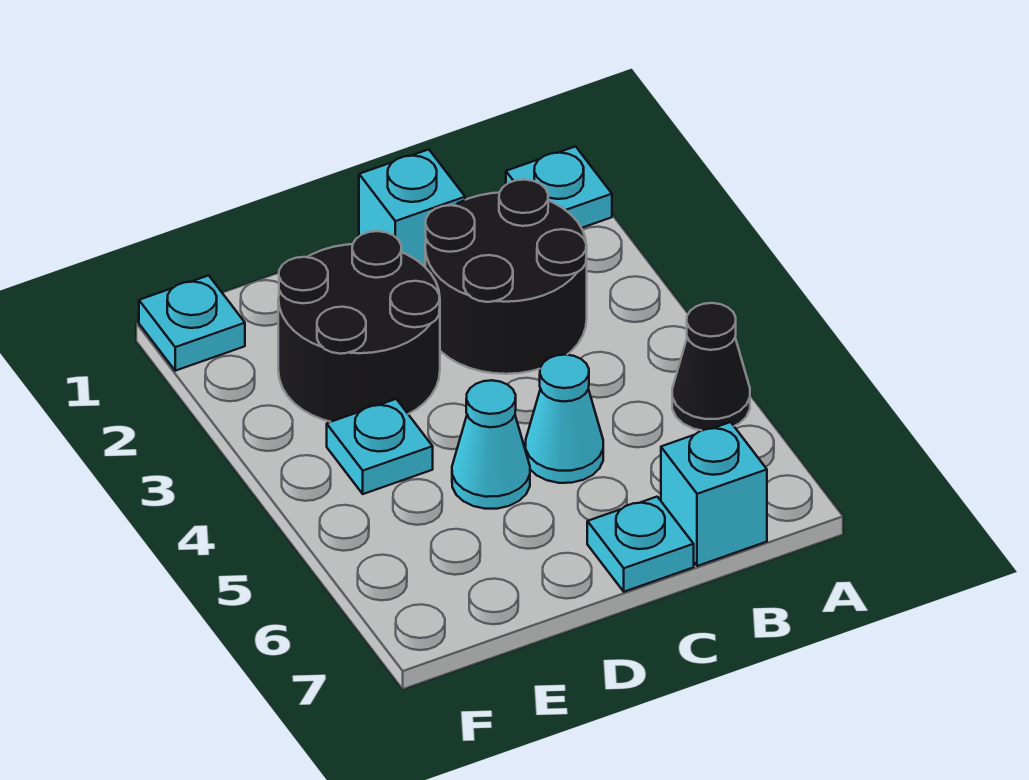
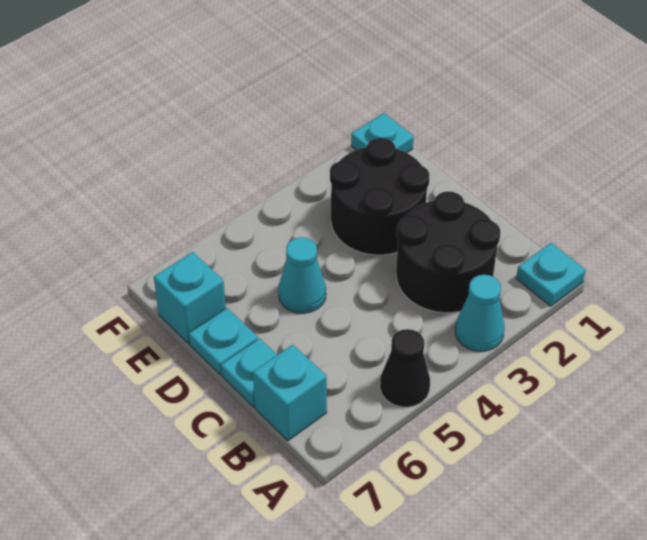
cyan 1x1 brick [359,150,465,267] -> cyan 1x1 brick moved to [154,252,226,344]
cyan 1x1 cone [526,355,603,483] -> cyan 1x1 cone moved to [455,275,504,351]
cyan 1x1 plate [327,399,433,494] -> cyan 1x1 plate moved to [189,308,258,375]

